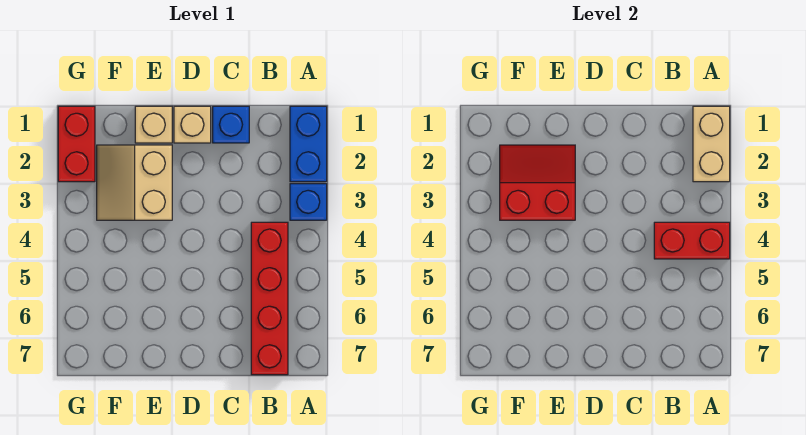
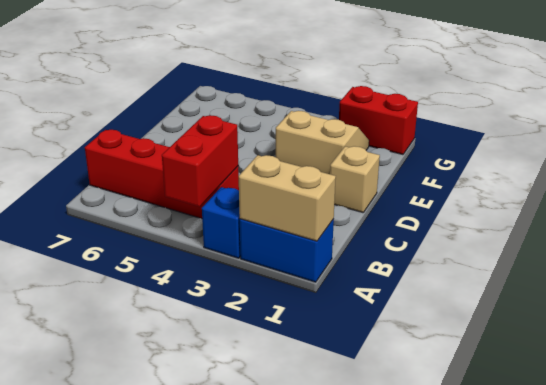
blue 1x1 brick [213,106,249,143] -> none
tan 1x1 brick [135,106,172,143] -> none
red 2x2 slope [500,145,575,220] -> none

